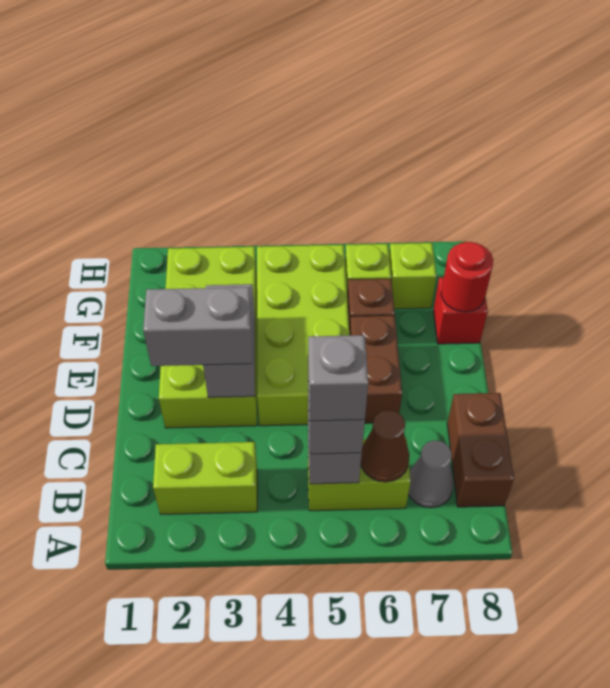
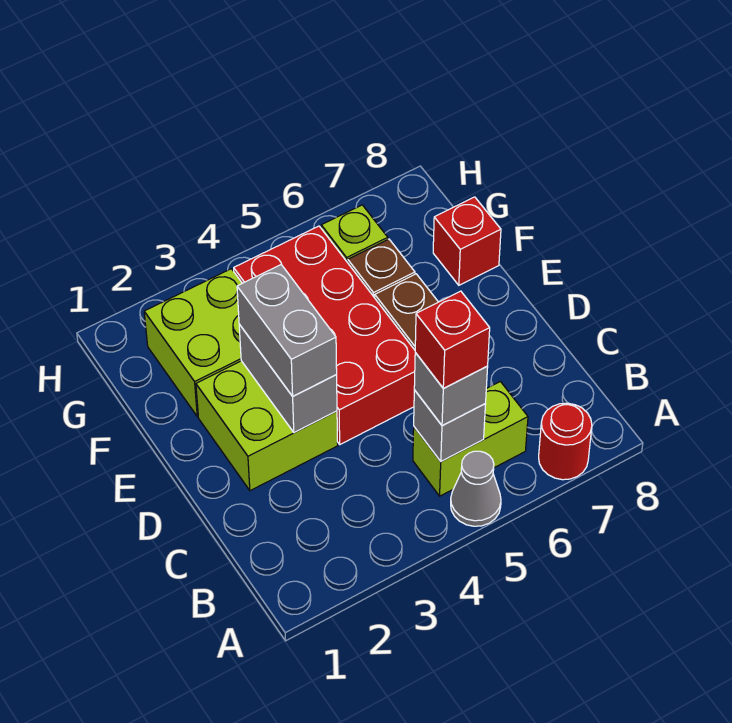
lime 1x2 brick [153,442,257,514] -> none
grey 1x1 brick [308,335,368,421] -> red 1x1 brick [415,291,490,388]
brown 1x1 cone [361,410,410,482] -> none
grey 1x1 cone [408,440,454,508] -> grey 1x1 cone moved to [451,451,501,526]
brown 1x2 brick [447,393,514,507] -> none
grey 1x2 brick [143,287,252,366] -> grey 1x2 brick turned to [237,265,337,396]
lime 2x4 brick [257,245,350,426] -> red 2x4 brick [234,226,415,444]
red 1x1 round brick [441,242,493,312] -> red 1x1 round brick moved to [539,403,592,480]
lime 1x1 brick [389,243,436,309] -> none

